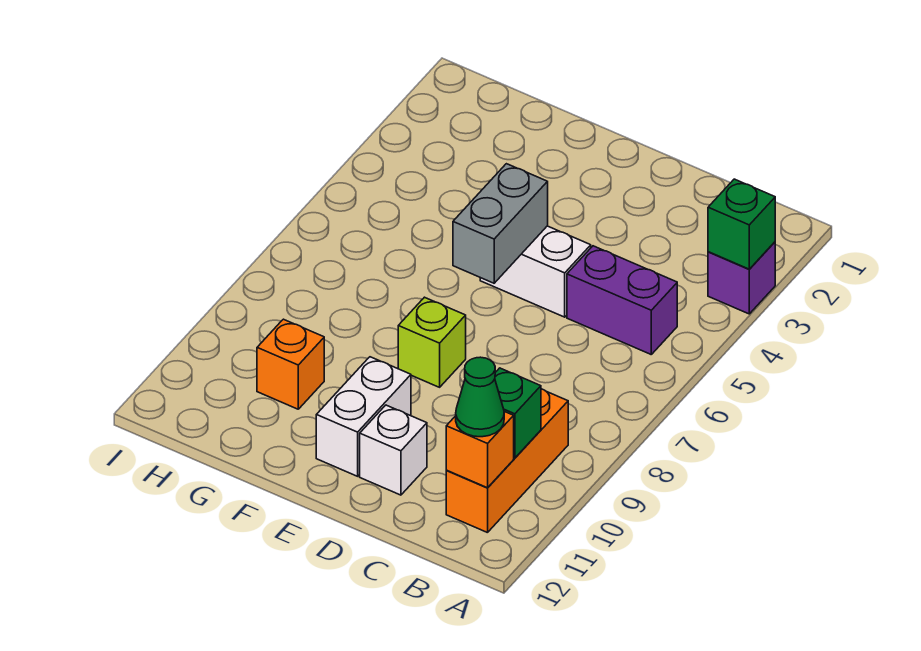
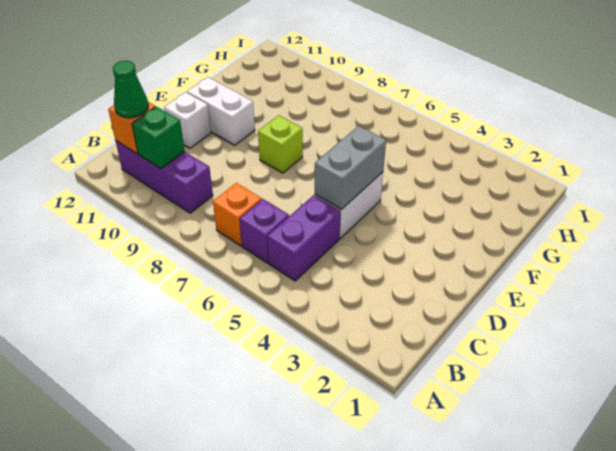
purple 1x1 brick [708,242,775,314] -> purple 1x1 brick moved to [240,199,289,263]
green 1x1 brick [708,179,775,269] -> none
orange 1x3 brick [446,389,568,533] -> purple 1x3 brick [115,140,213,213]
grey 1x2 brick [453,164,548,283] -> grey 1x2 brick turned to [315,126,386,209]
orange 1x1 brick [257,319,324,409] -> orange 1x1 brick moved to [213,183,262,246]

